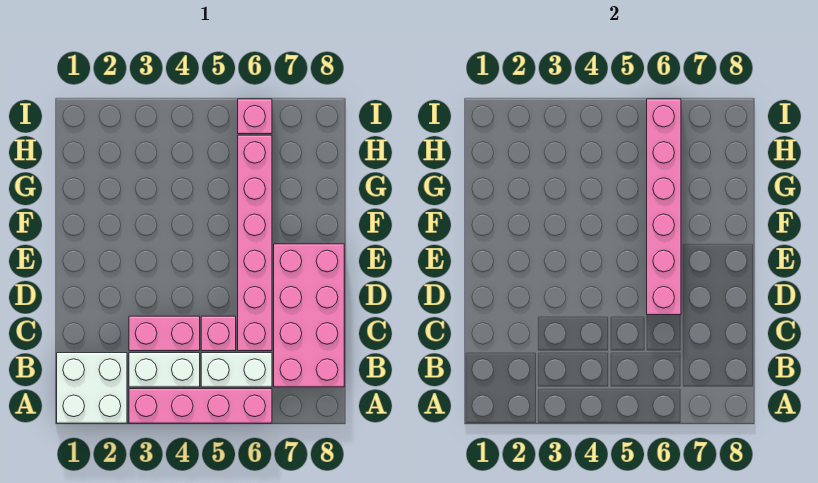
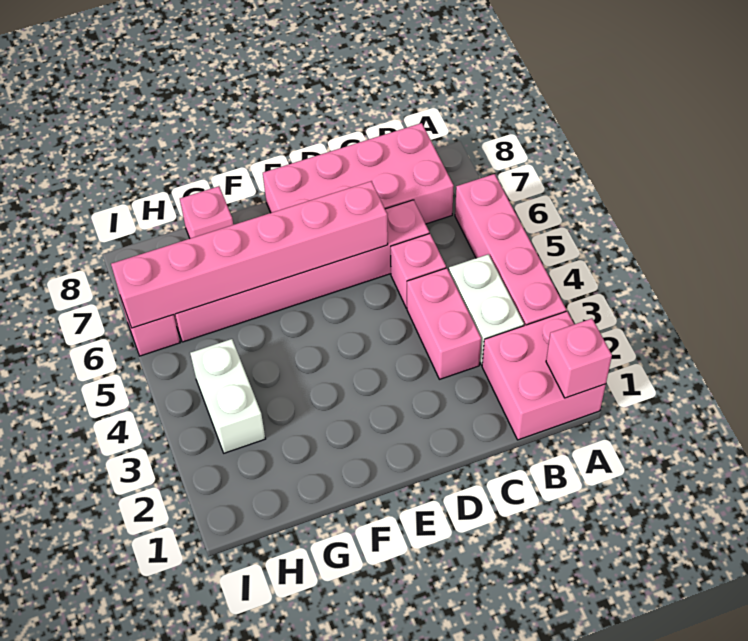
white 2x2 brick [57,353,127,423] -> pink 2x2 brick [482,311,606,440]
none -> pink 1x1 brick [546,319,612,398]
white 1x2 brick [201,353,272,387] -> white 1x2 brick moved to [190,339,265,453]
none -> pink 1x1 brick [180,186,233,238]

